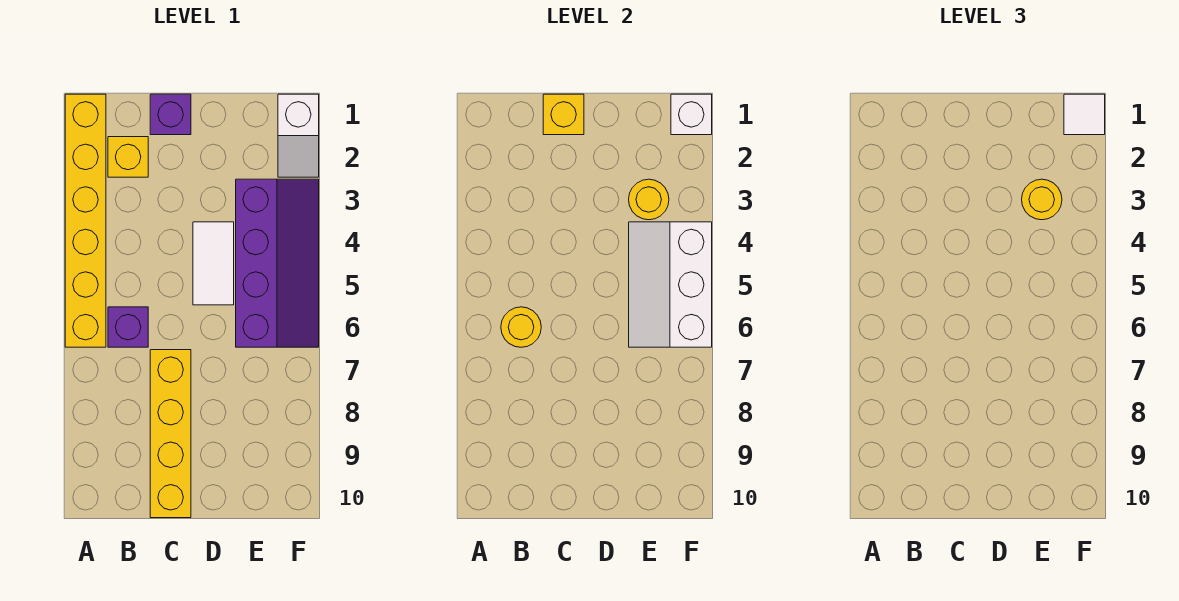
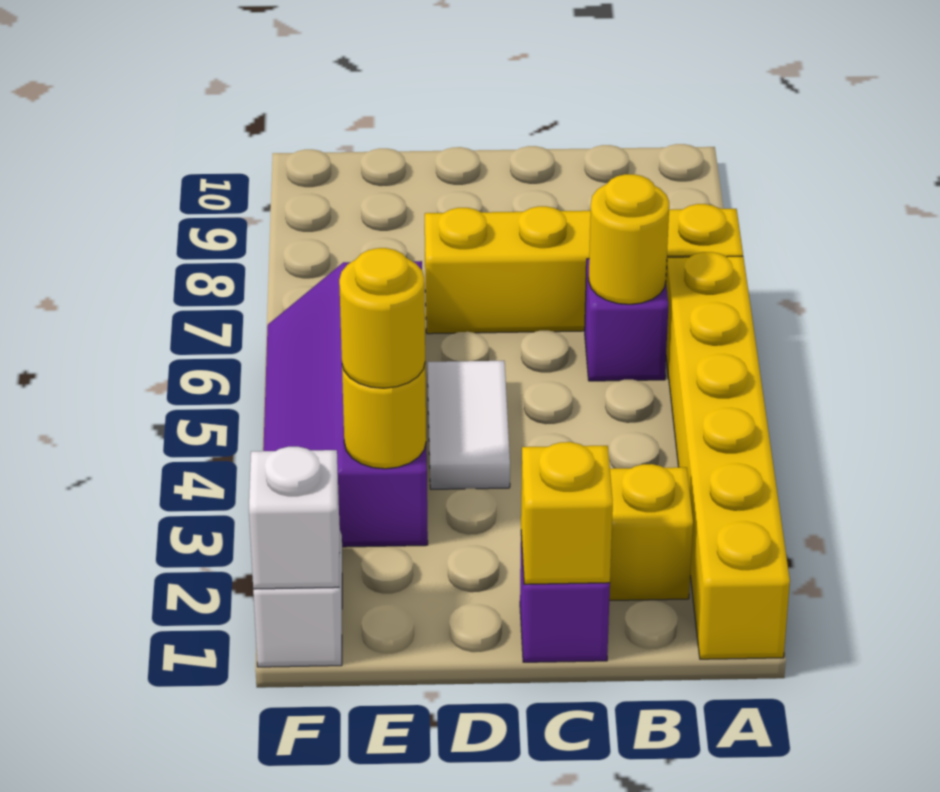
yellow 1x4 brick [150,350,191,518] -> yellow 1x4 brick turned to [425,204,743,334]
white 2x3 slope [629,222,712,347] -> none
white 1x1 tile [1064,94,1105,135] -> none

